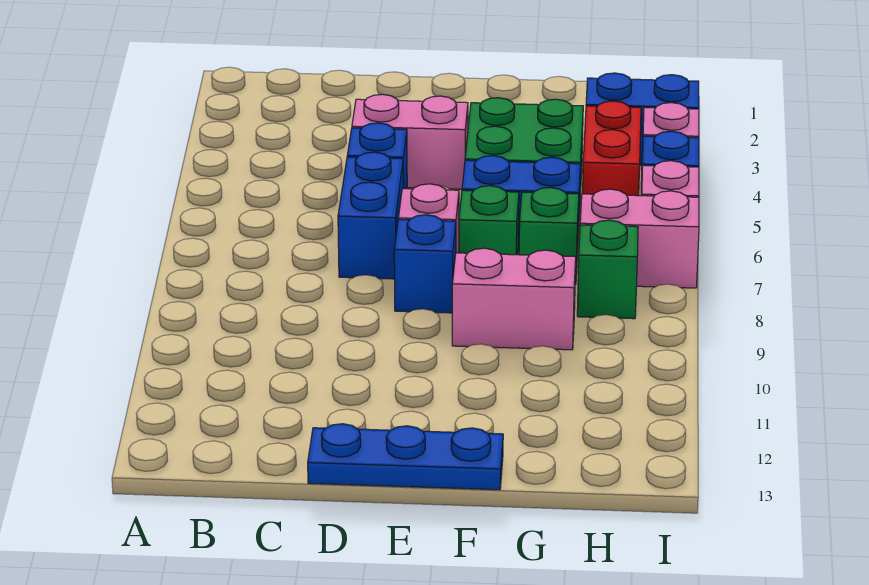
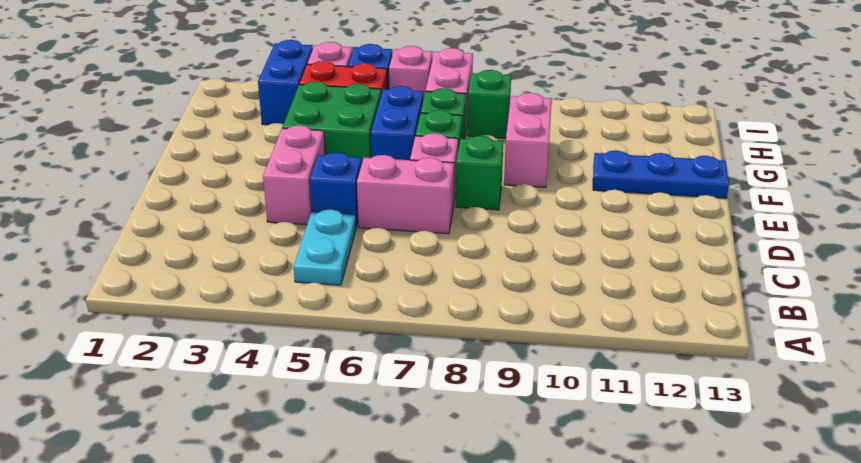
none -> cyan 1x2 plate [294,209,356,285]
blue 1x2 brick [338,152,403,279] -> pink 1x2 brick [357,155,454,234]
blue 1x3 plate [308,424,503,490] -> blue 1x3 plate turned to [593,150,729,198]
blue 1x1 brick [394,215,456,313] -> green 1x1 brick [456,136,503,210]

